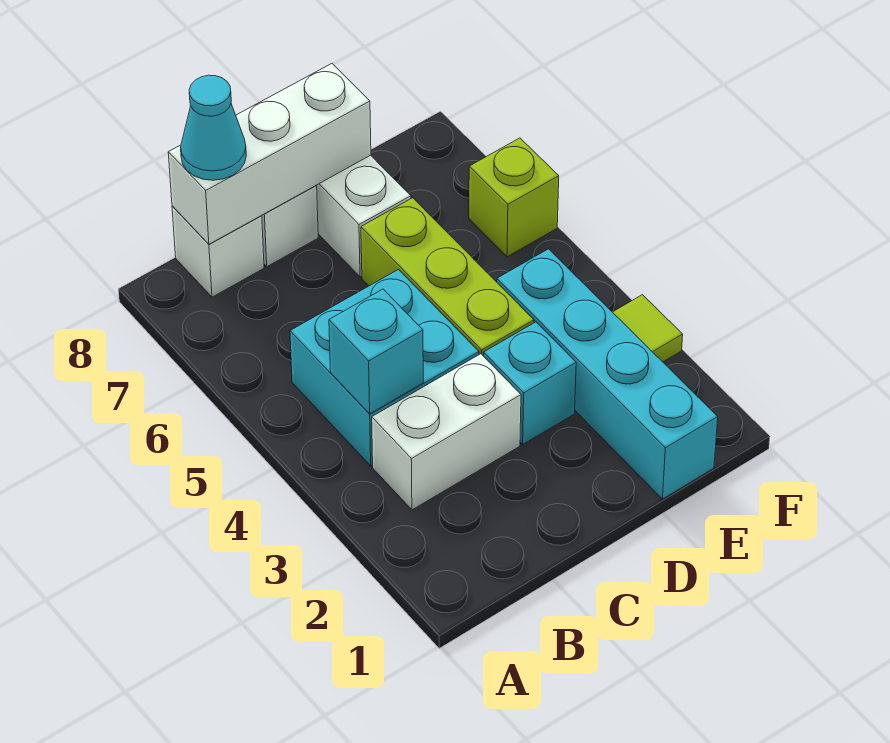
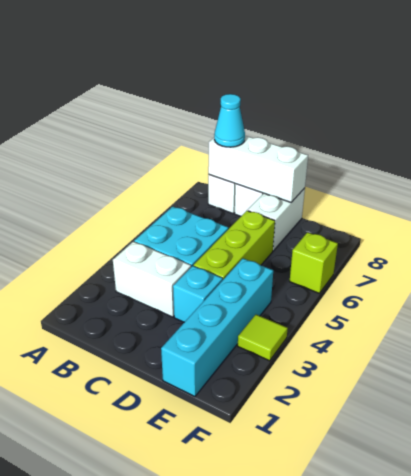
cyan 1x1 brick [329,289,423,414] -> none

